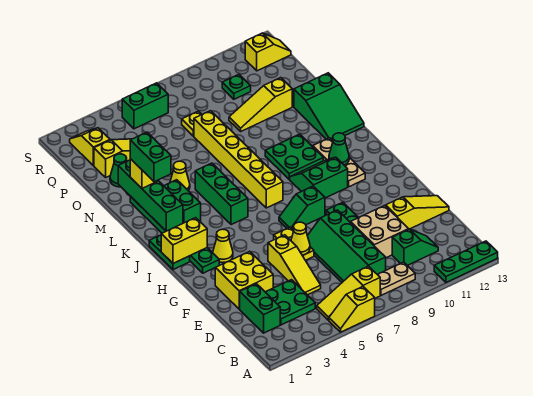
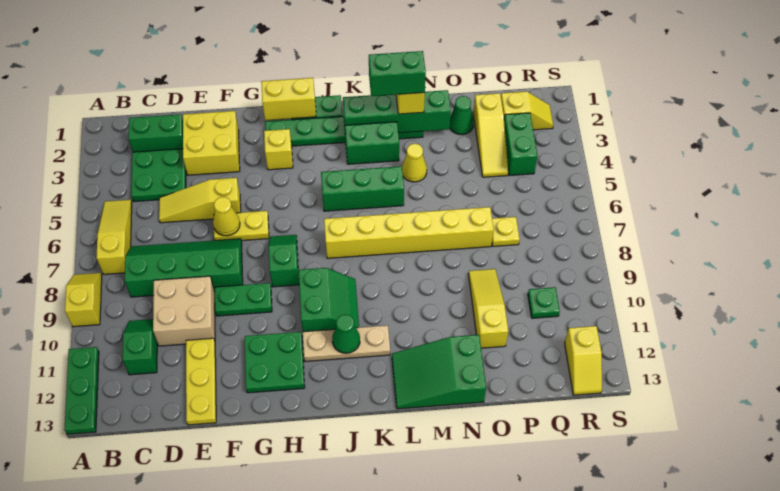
yellow 1x2 slope [329,287,375,332] -> yellow 1x2 slope moved to [65,273,102,327]
tan 1x2 plate [378,262,415,295] -> none
green 1x2 slope [392,229,438,265] -> green 1x2 slope turned to [122,319,157,375]
yellow 1x3 slope [386,196,449,229] -> yellow 1x3 plate [186,338,216,425]
yellow 1x1 cone [213,229,233,263] -> yellow 1x1 brick [264,129,293,170]
yellow 1x2 brick [161,218,207,263] -> yellow 1x2 brick turned to [261,78,316,120]
green 2x2 plate [265,134,323,179] -> green 2x2 plate moved to [245,332,305,393]
green 1x2 brick [122,83,168,129] -> green 1x2 brick moved to [504,113,538,176]

